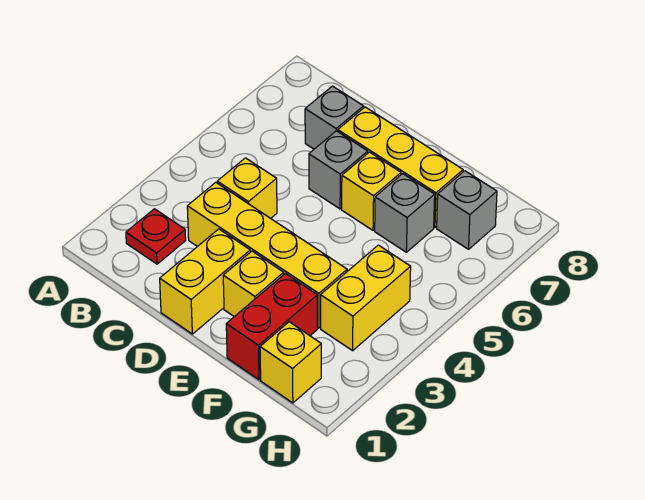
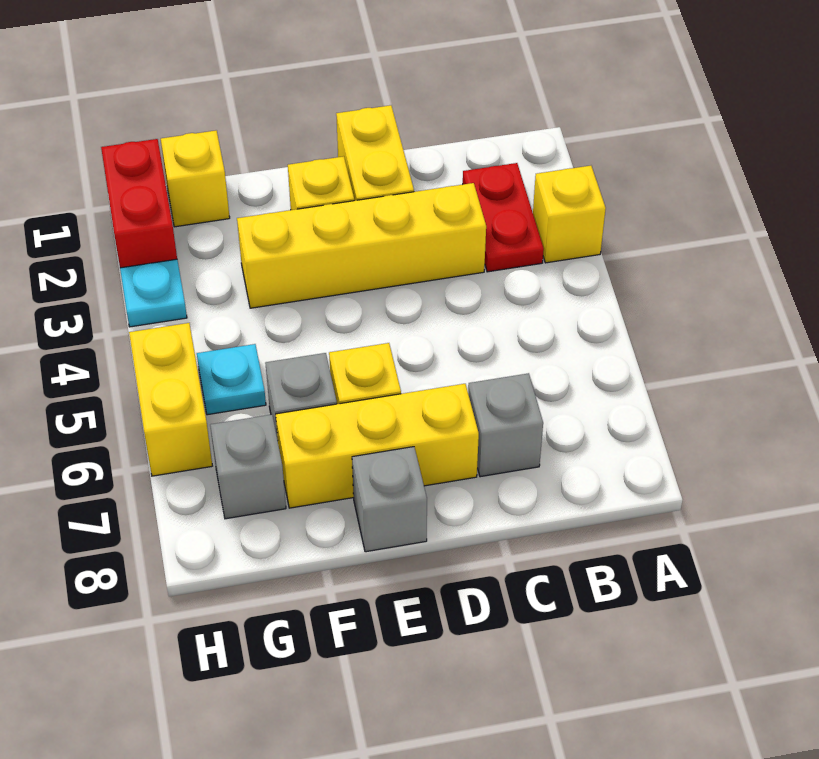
red 1x1 plate [126,209,186,264] -> red 1x2 plate [463,163,544,272]
yellow 1x1 brick [217,158,277,218] -> yellow 1x1 brick moved to [533,166,606,263]
grey 1x1 brick [309,131,368,209] -> grey 1x1 brick moved to [352,447,427,552]
red 1x2 brick [226,273,318,380] -> red 1x2 brick moved to [101,139,177,268]
yellow 1x2 brick [321,245,411,351] -> yellow 1x2 brick moved to [129,323,212,476]
none -> cyan 1x1 plate [197,344,266,415]
none -> cyan 1x1 plate [120,259,187,327]

